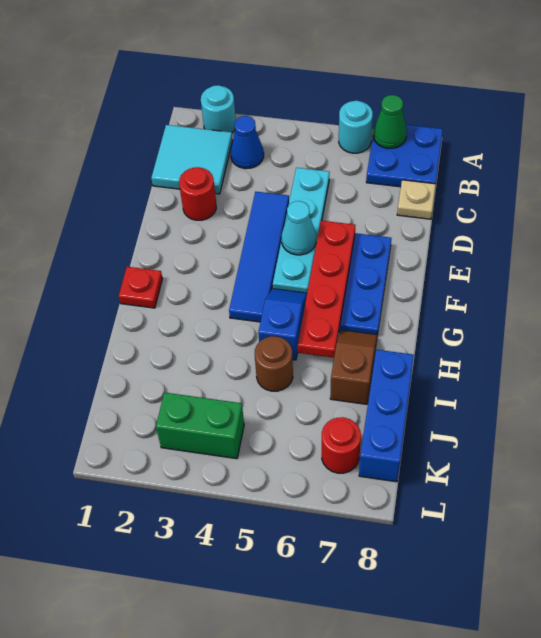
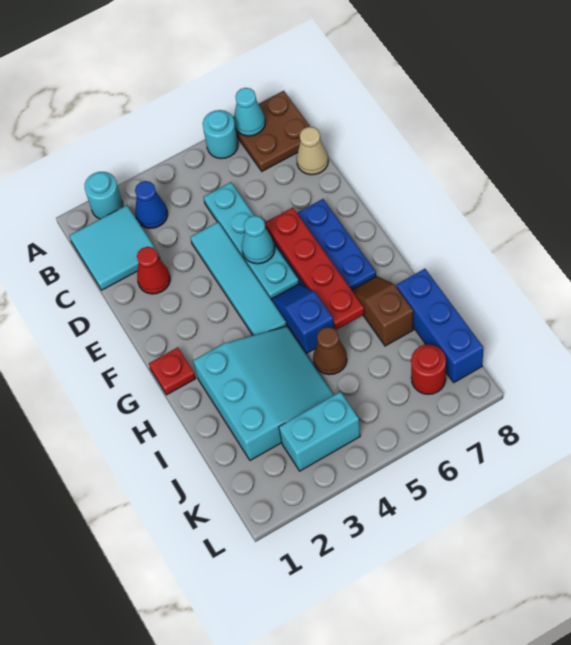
blue 2x2 plate [366,122,443,187] -> brown 2x2 plate [233,91,310,171]
green 1x1 cone [373,95,407,148] -> cyan 1x1 cone [234,88,265,136]
tan 1x1 plate [397,180,436,219] -> tan 1x1 cone [297,127,328,175]
red 1x1 round brick [179,167,216,220] -> red 1x1 cone [137,247,170,294]
blue 1x4 tile [229,192,289,322] -> cyan 1x4 tile [190,222,287,335]
none -> cyan 3x3 slope [193,326,334,460]
brown 1x1 round brick [255,336,293,391] -> brown 1x1 cone [313,327,347,375]
green 1x2 brick [156,392,244,459] -> cyan 1x2 brick [279,392,360,471]

